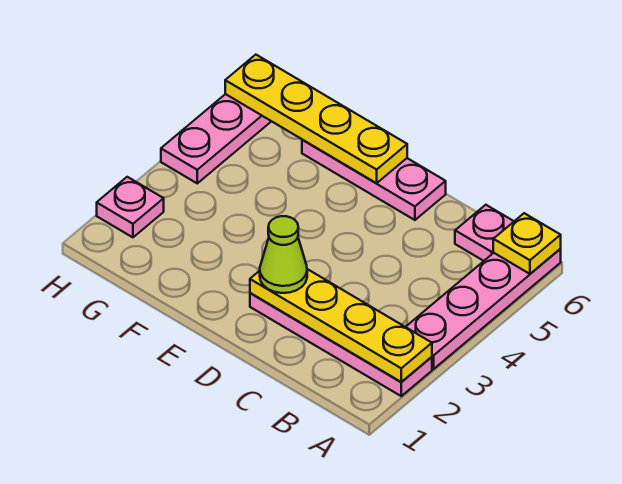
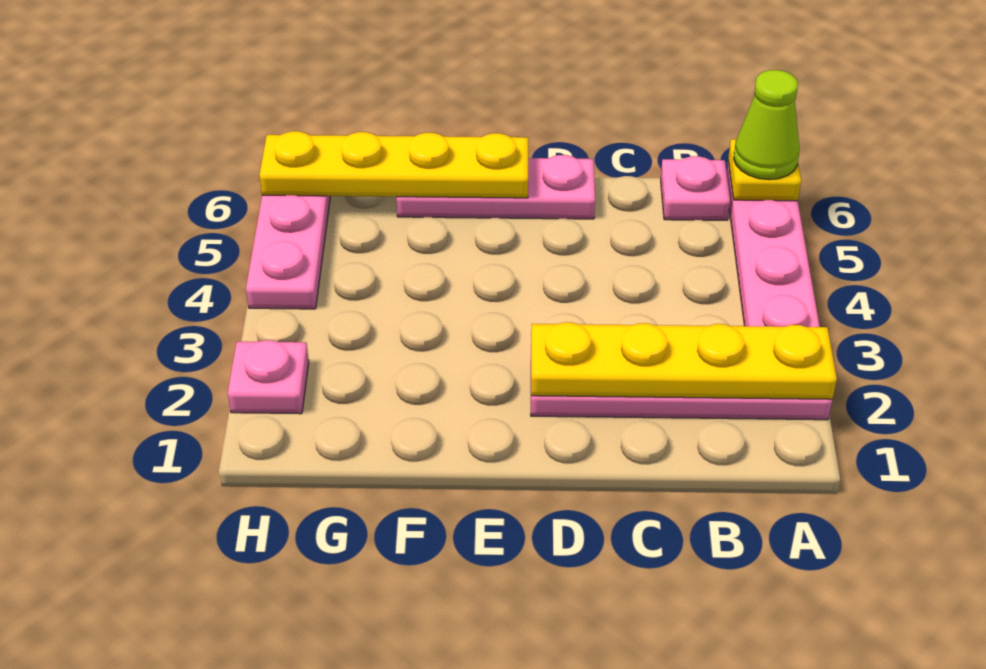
lime 1x1 cone [260,216,307,293] -> lime 1x1 cone moved to [734,70,799,180]

